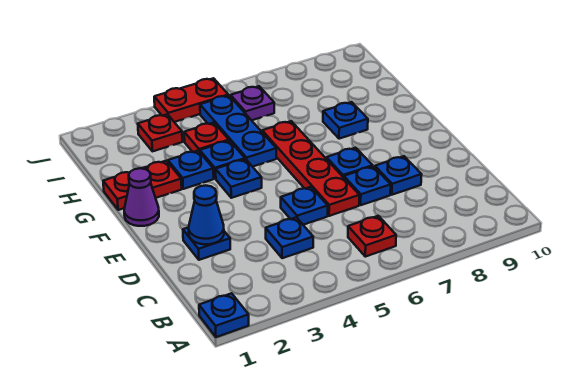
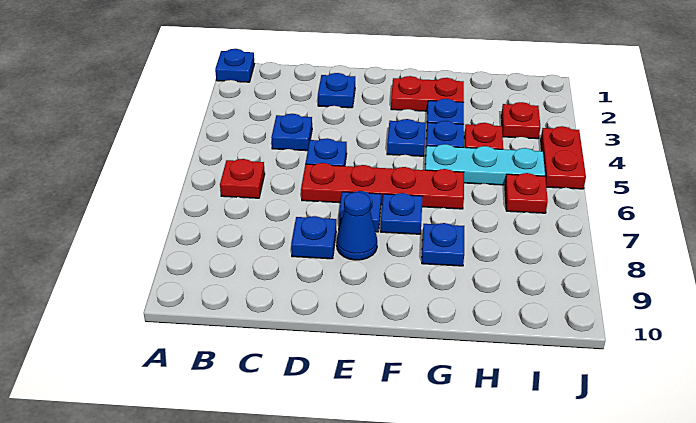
blue 1x1 cone [189,185,224,244] -> blue 1x1 cone moved to [337,192,377,260]
blue 1x1 plate [344,166,391,205] -> blue 1x1 plate moved to [381,193,422,234]
purple 1x1 cone [124,168,159,226] -> none
red 1x2 plate [103,161,182,210] -> red 1x2 plate turned to [391,76,464,111]
blue 1x3 plate [200,95,276,167] -> cyan 1x3 plate [425,144,545,185]
purple 1x1 plate [231,86,274,120] -> red 1x1 plate [505,173,548,213]

